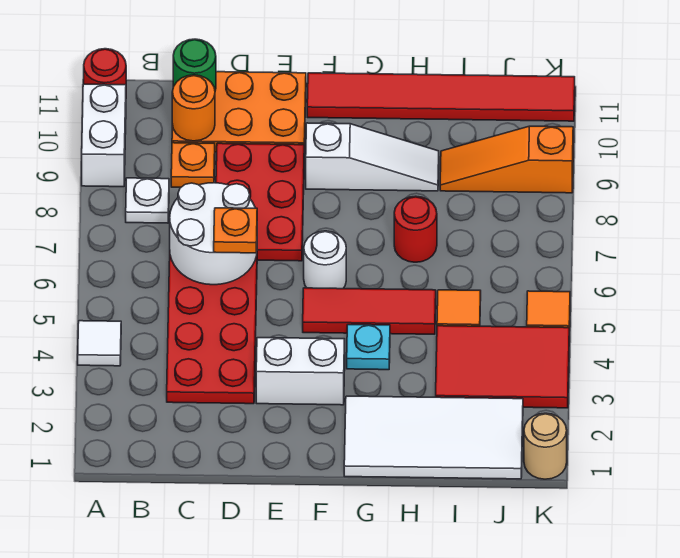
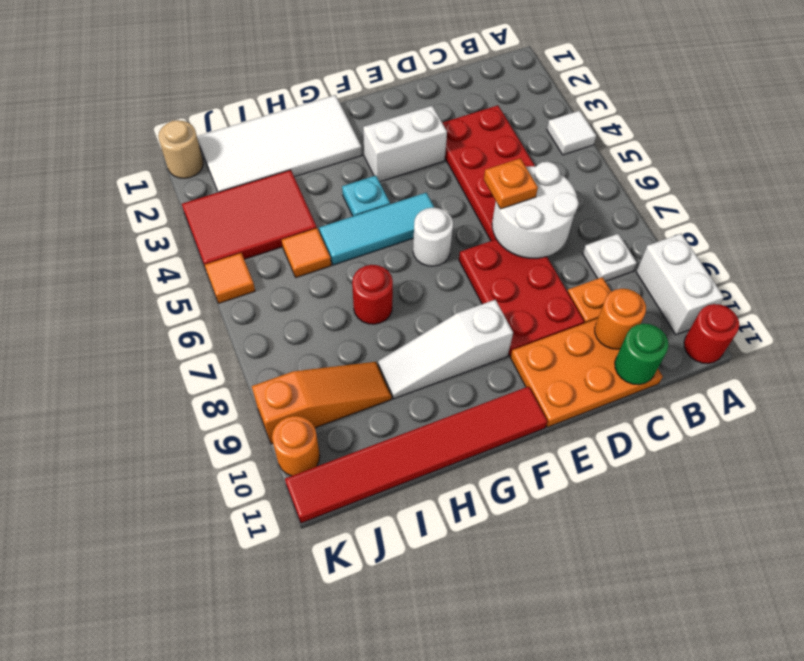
red 1x3 tile [303,288,436,334] -> cyan 1x3 tile [319,193,434,265]
none -> orange 1x1 round brick [272,416,320,476]

